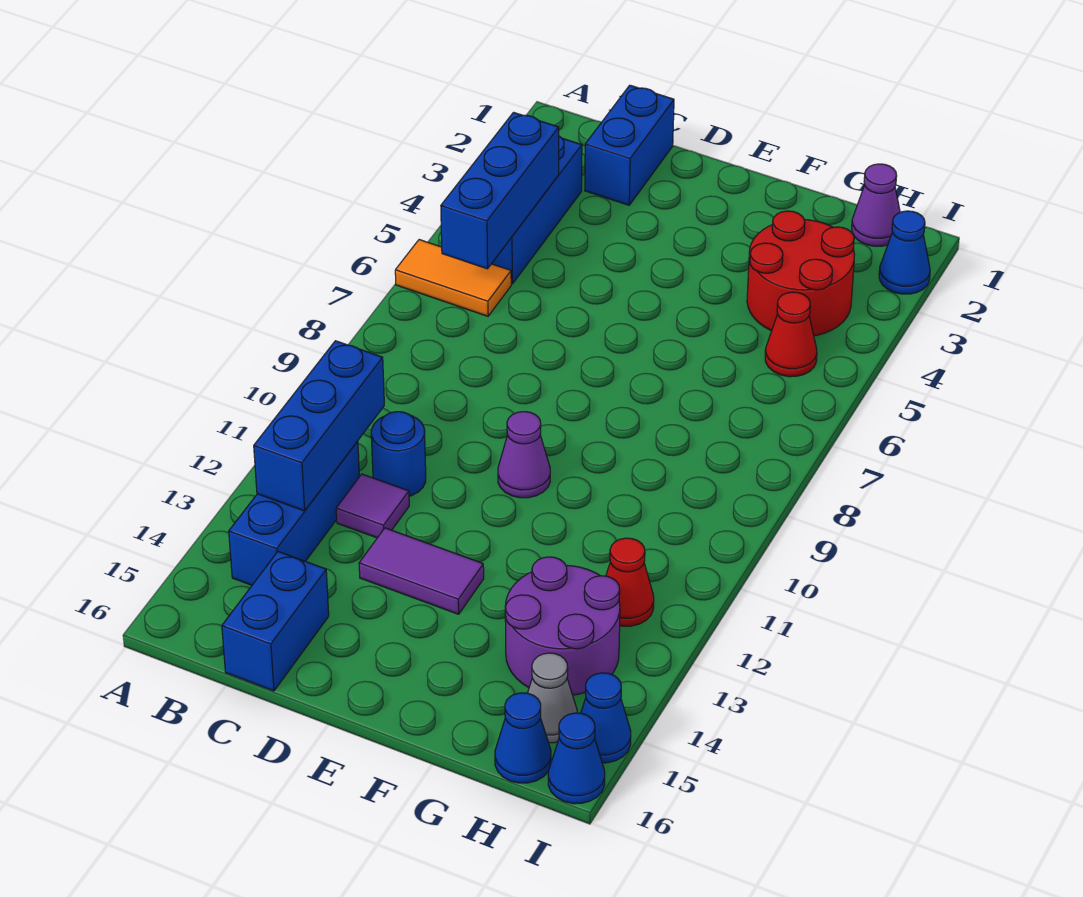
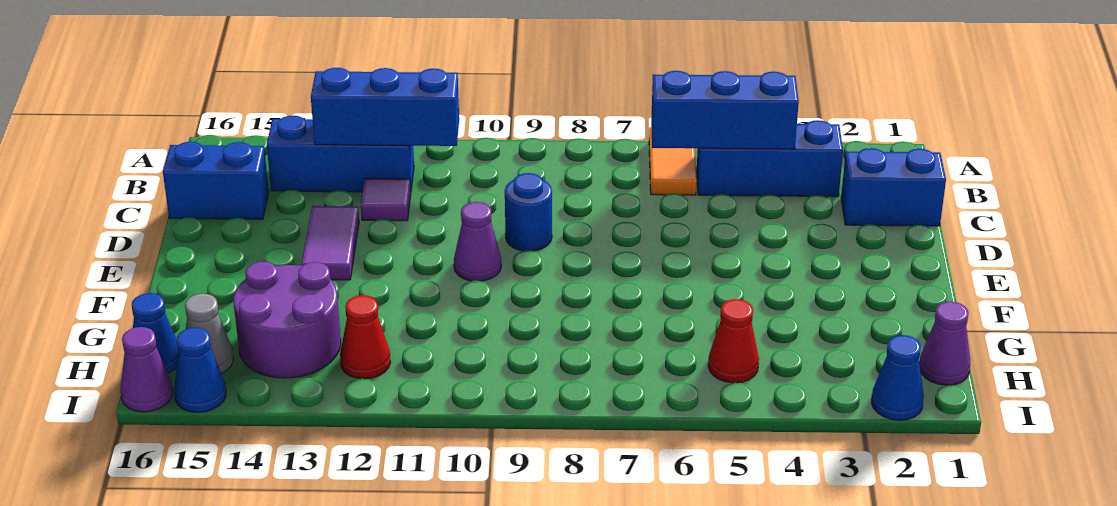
blue 1x1 round brick [371,412,426,496] -> blue 1x1 round brick moved to [505,173,552,251]
red 2x2 round brick [747,211,855,336] -> none
blue 1x1 cone [548,713,605,804] -> purple 1x1 cone [121,327,173,412]

